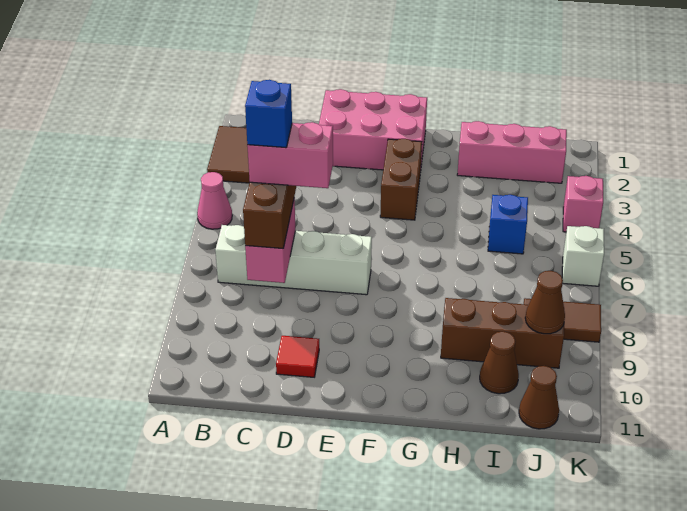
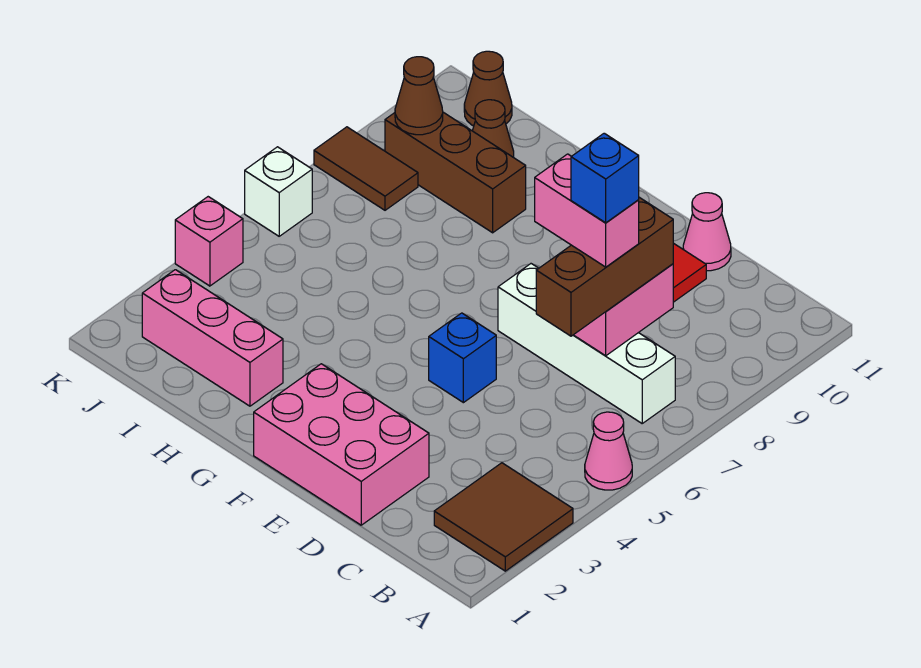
none -> pink 1x1 cone [683,193,731,271]
brown 1x2 brick [380,139,422,220] -> none
blue 1x1 brick [488,195,528,254] -> blue 1x1 brick moved to [429,313,496,403]

